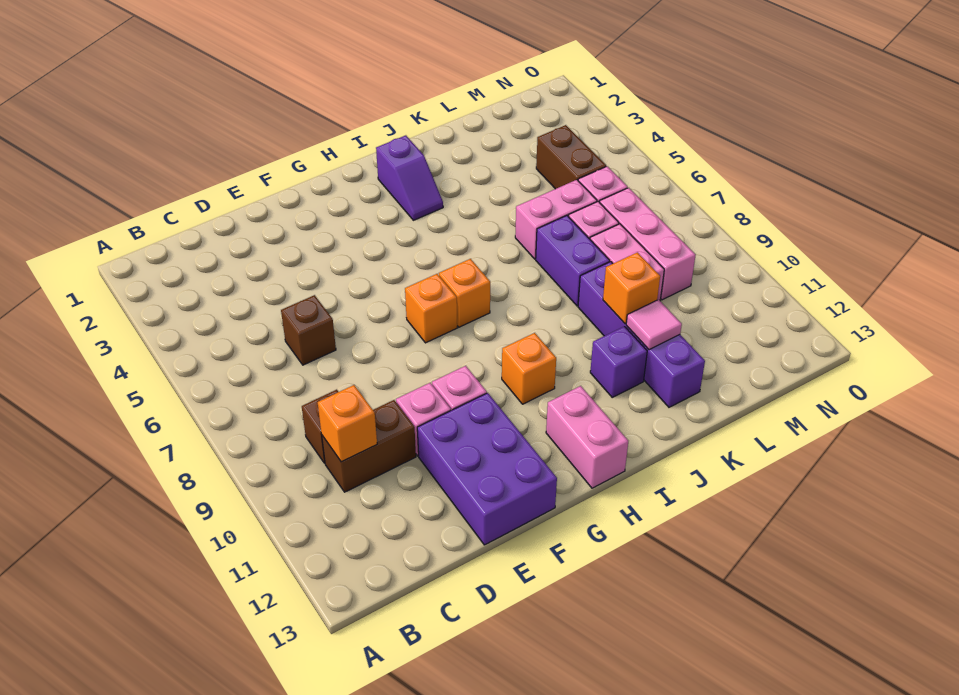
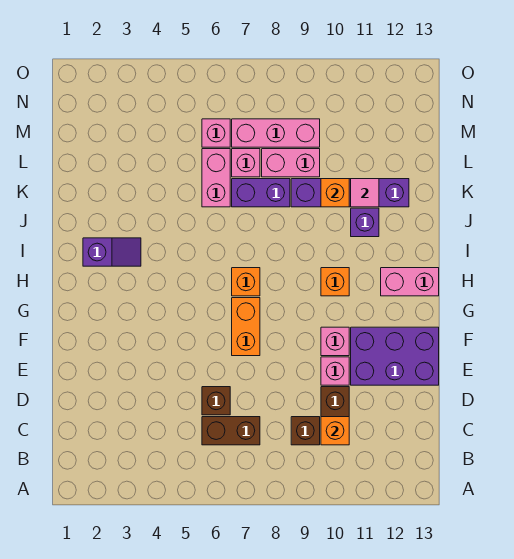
orange 1x1 brick [405,274,457,343] -> orange 1x2 brick [232,298,260,356]
brown 1x2 brick [536,125,606,189] -> brown 1x2 brick moved to [202,417,260,445]

